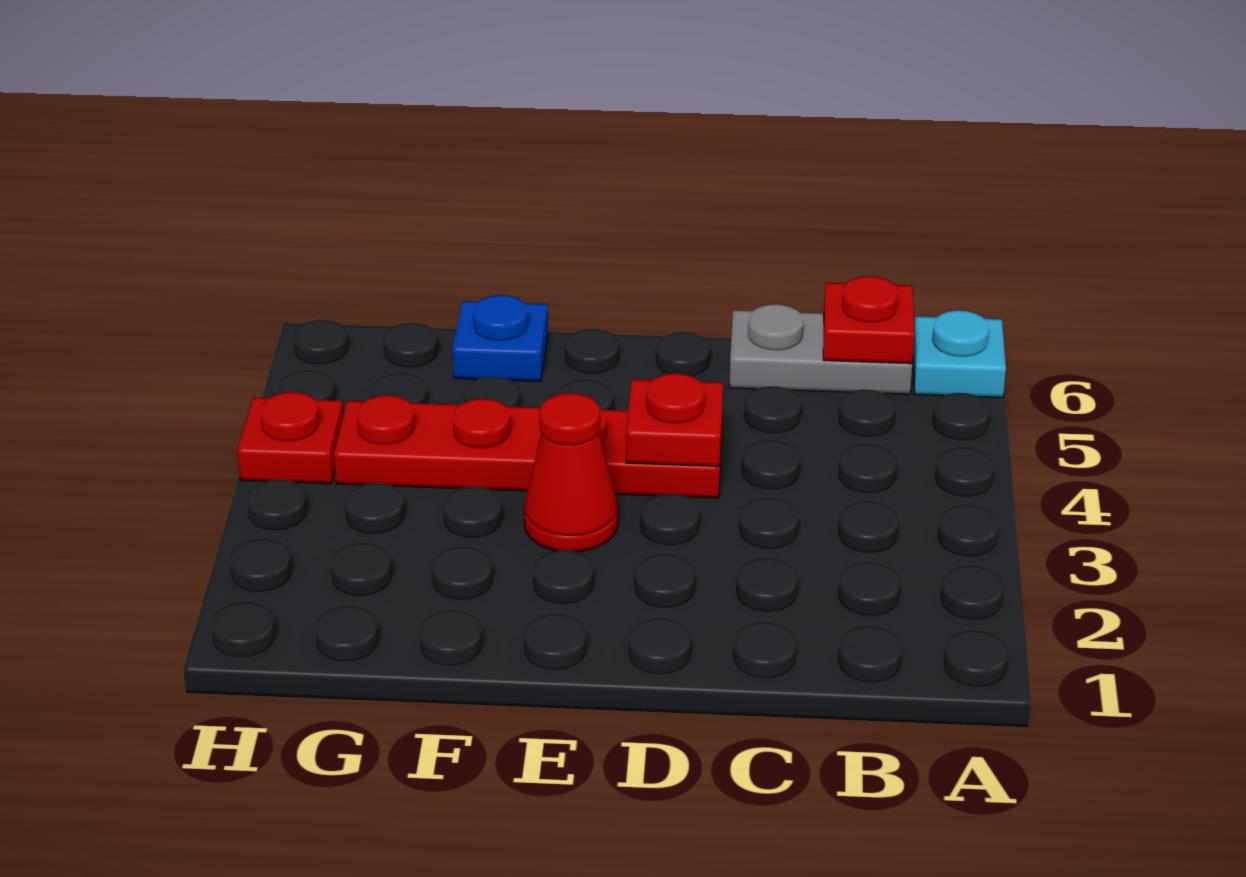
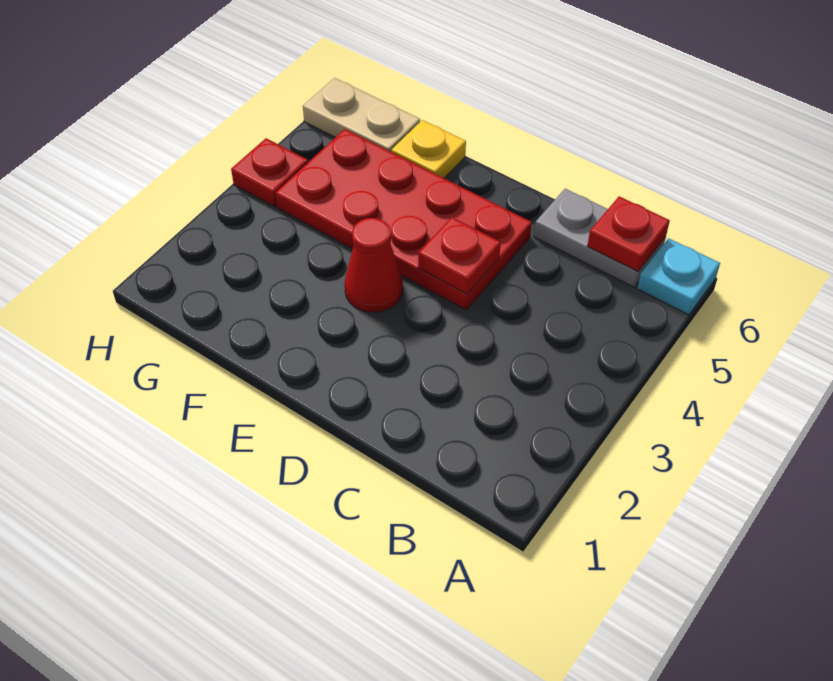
red 1x4 plate [334,395,722,498] -> red 2x4 plate [276,129,532,310]
blue 1x1 plate [453,295,548,381] -> yellow 1x1 plate [391,120,466,178]
none -> tan 1x2 plate [303,78,420,152]

